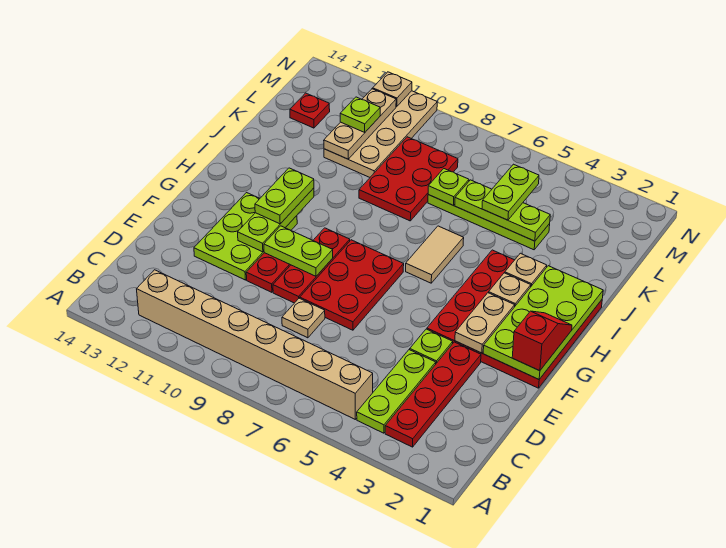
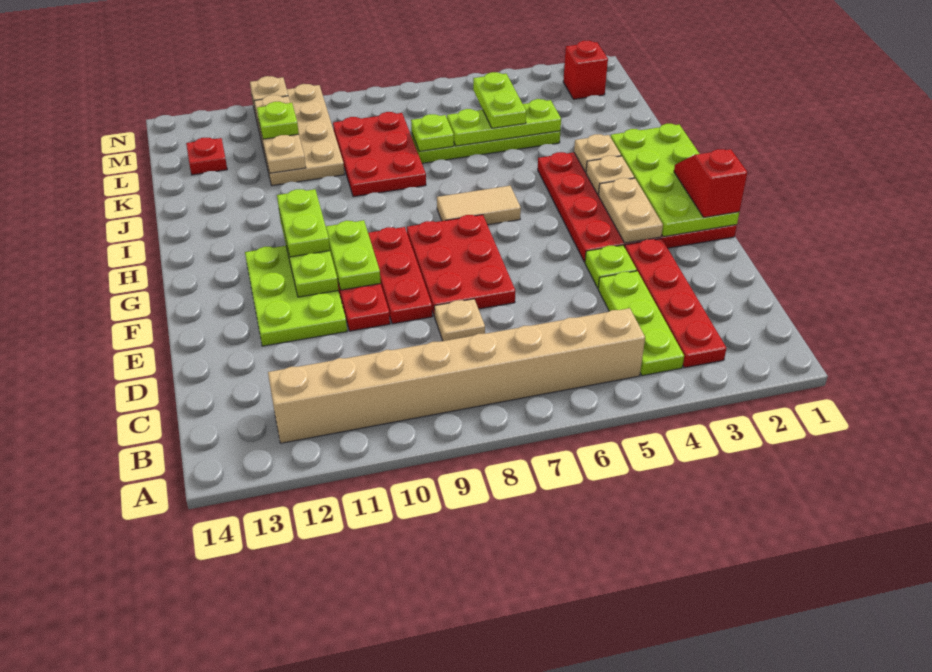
lime 1x2 plate [264,226,333,276] -> lime 1x2 plate turned to [326,220,381,290]
tan 1x2 tile [406,226,464,283] -> tan 1x2 tile turned to [437,186,521,225]
none -> red 1x1 brick [563,41,608,99]

